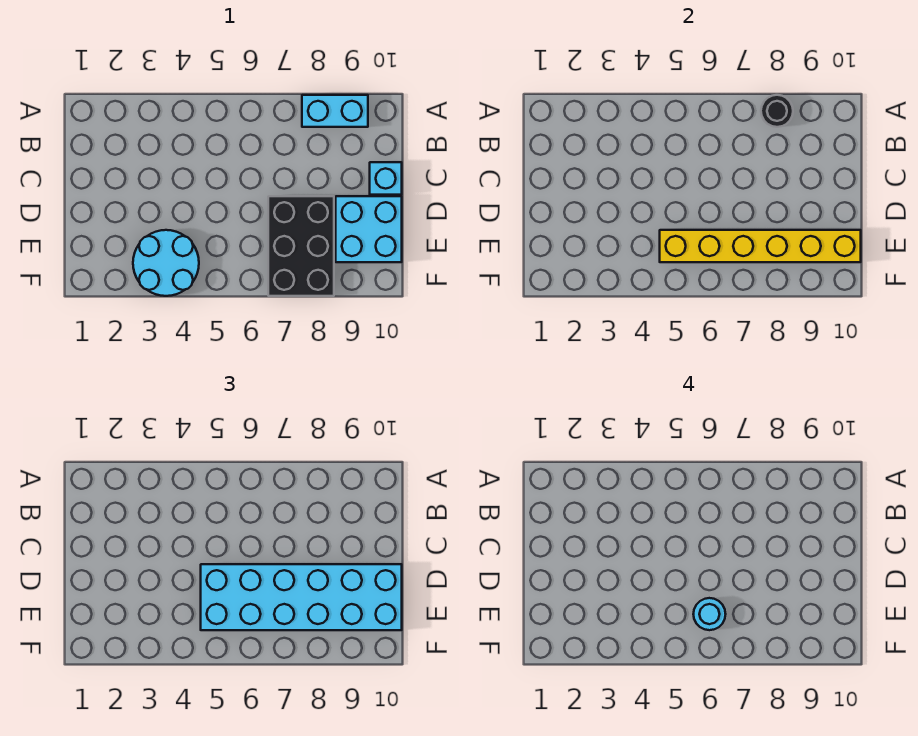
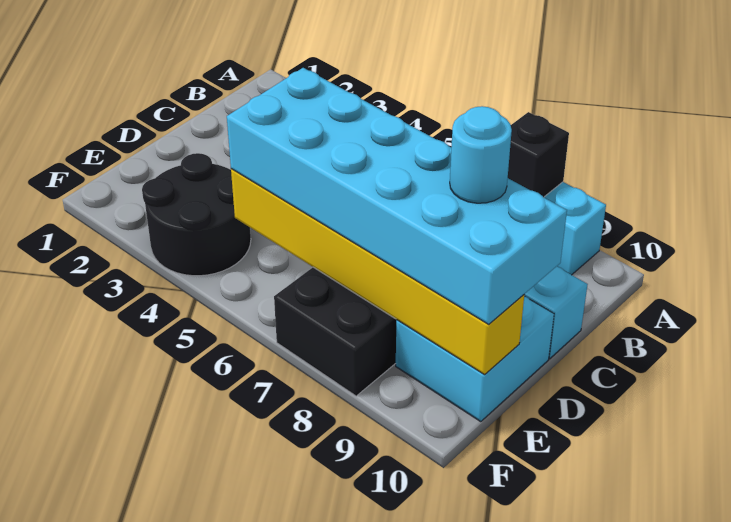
black 1x1 round brick [761,95,793,127] -> black 1x1 brick [508,112,569,197]
cyan 2x2 round brick [133,230,199,296] -> black 2x2 round brick [142,153,251,276]
cyan 1x1 round brick [693,598,726,630] -> cyan 1x1 round brick moved to [450,106,512,203]

